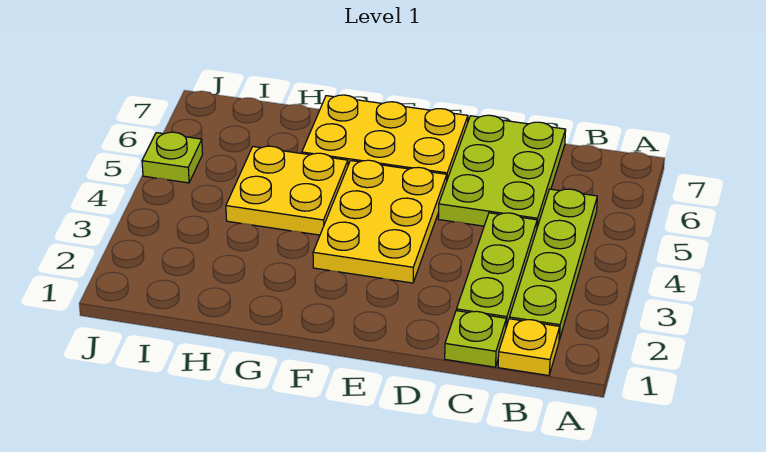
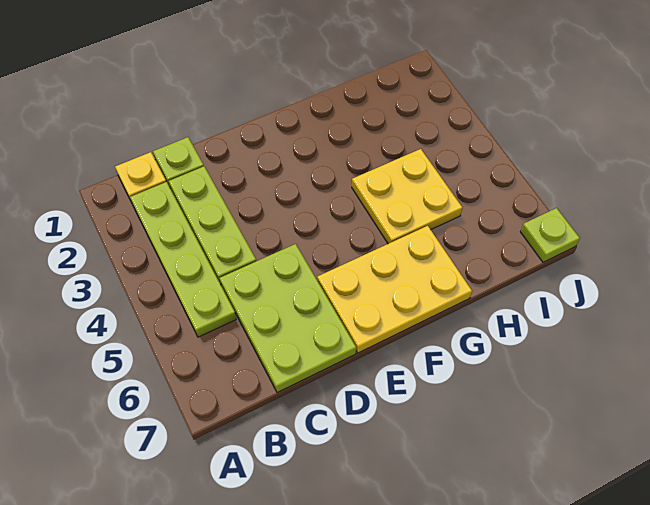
yellow 2x3 plate [313,160,447,283] -> none
lime 1x1 plate [142,132,203,183] -> lime 1x1 plate moved to [520,208,580,262]

